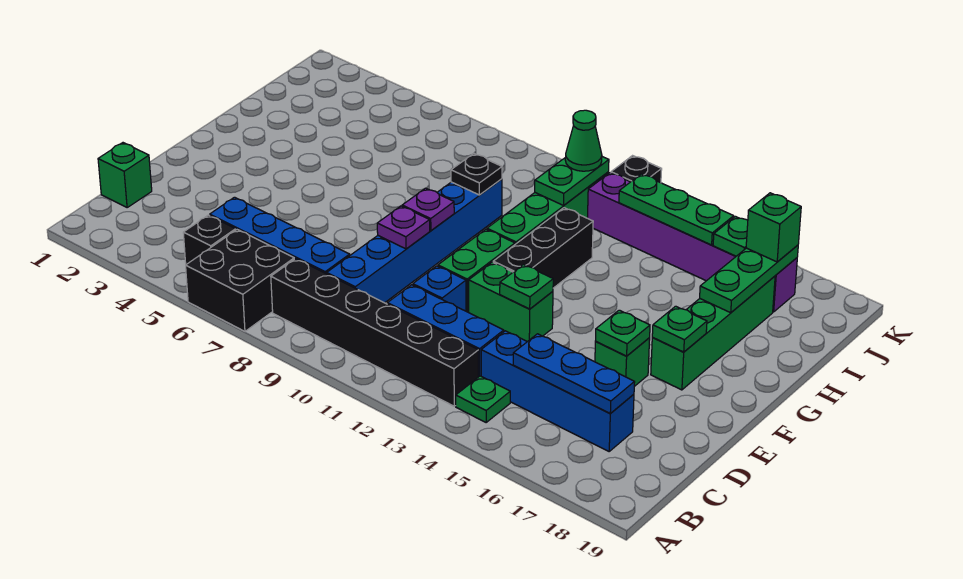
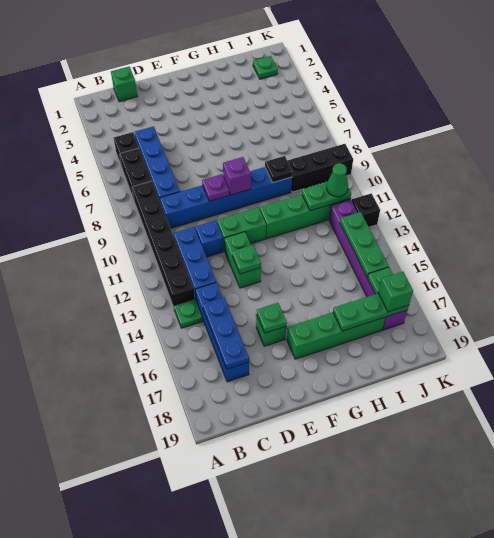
black 2x2 brick [186,230,294,331] -> black 1x2 brick [120,148,152,199]
purple 1x1 plate [402,188,454,231] -> purple 1x1 brick [223,157,251,195]
black 1x3 brick [493,208,593,288] -> black 1x3 brick moved to [287,144,353,192]
green 1x1 plate [652,306,707,352] -> green 1x1 plate moved to [253,56,278,79]

